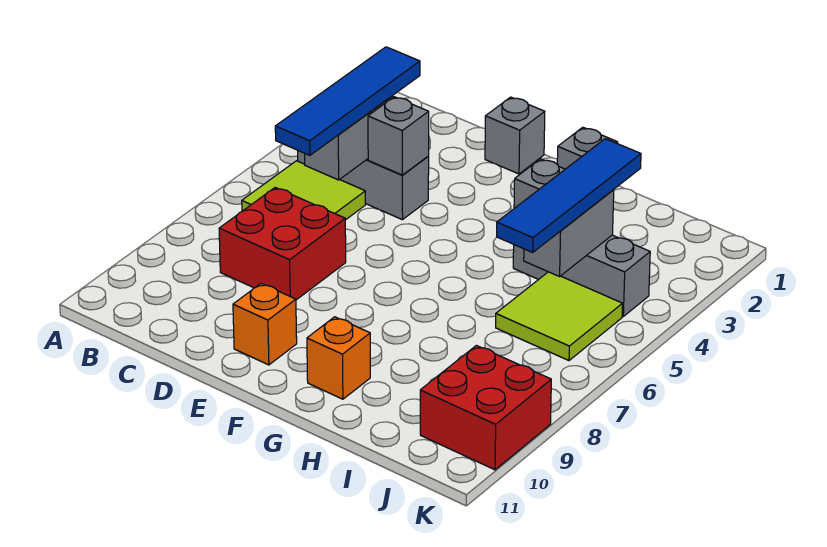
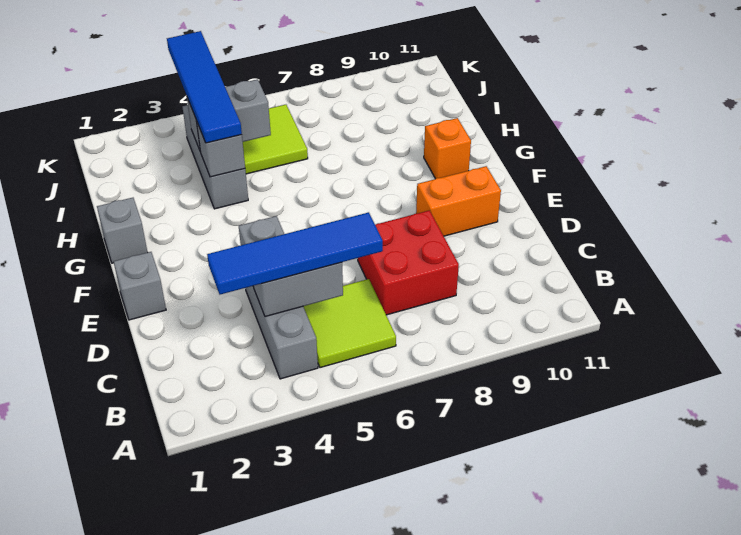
orange 1x1 brick [233,284,297,365] -> orange 1x2 brick [416,166,501,236]
blue 1x4 tile [497,139,641,252] -> blue 1x4 tile turned to [167,31,242,143]
red 2x2 brick [420,346,551,470] -> none

